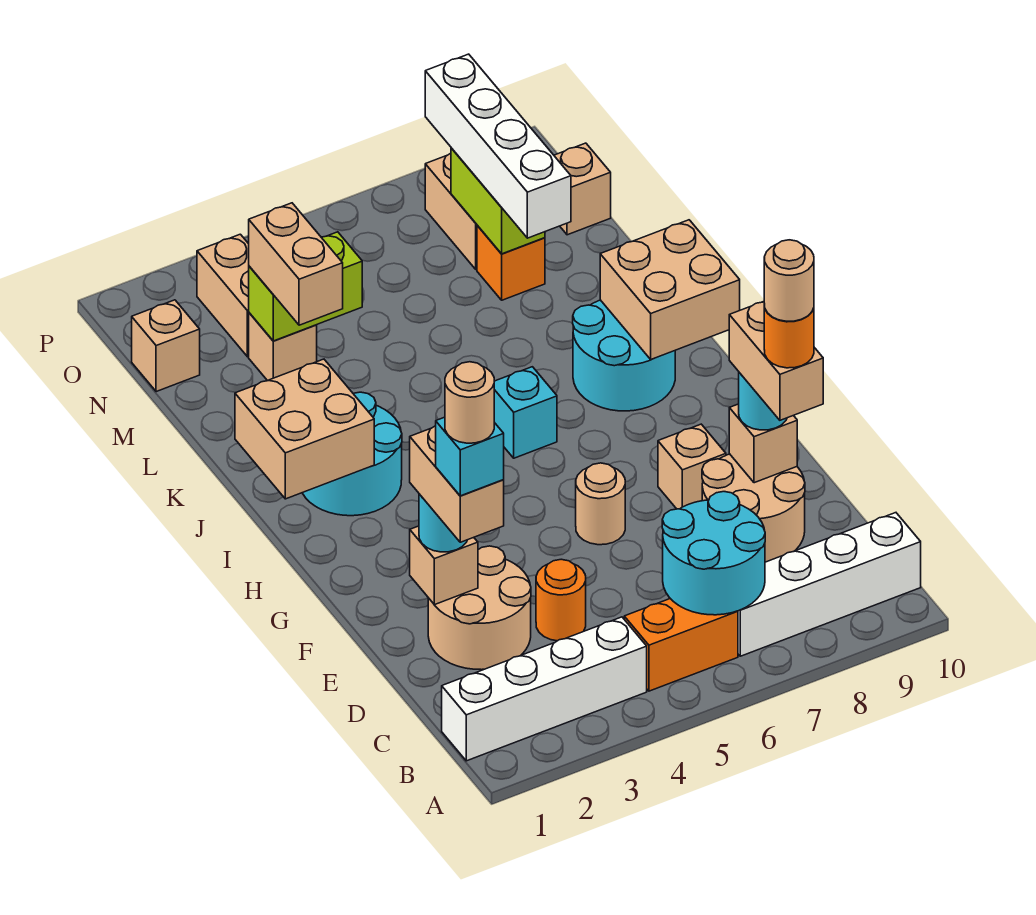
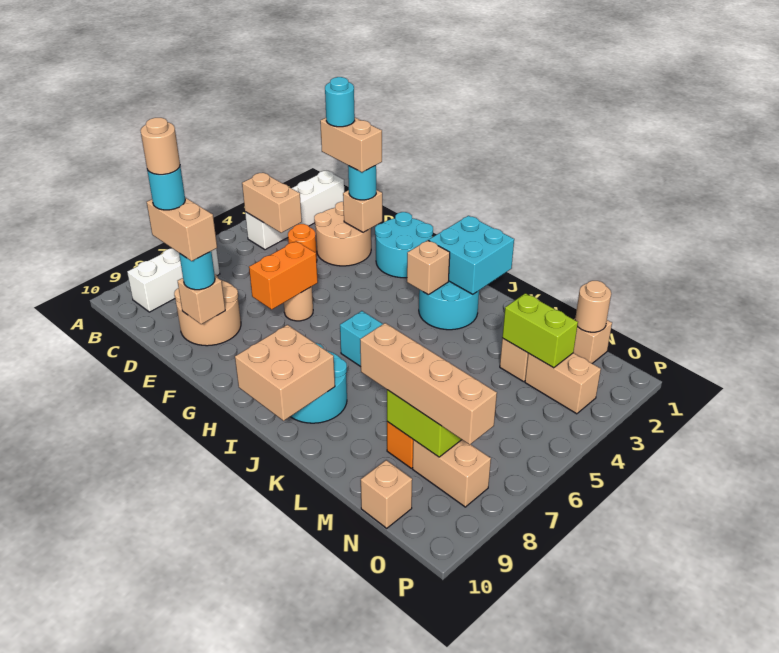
orange 1x2 brick [624,599,738,691] -> orange 1x2 brick moved to [249,241,318,309]
cyan 2x2 round brick [662,492,765,615] -> cyan 2x2 round brick moved to [375,212,433,278]
white 1x4 brick [738,513,921,656] -> white 1x3 brick [127,248,220,312]
cyan 1x1 brick [436,417,504,496] -> cyan 1x1 round brick [325,77,355,127]
tan 1x1 round brick [445,362,494,443] -> tan 1x1 round brick moved to [575,281,611,332]
orange 1x1 round brick [764,304,814,368] -> cyan 1x1 round brick [147,167,185,210]
tan 1x1 brick [658,424,726,509] -> tan 1x1 brick moved to [407,240,450,295]
tan 2x2 brick [235,359,374,499] -> cyan 2x2 brick [429,216,514,294]
tan 1x2 brick [249,203,343,325] -> tan 1x2 brick moved to [242,173,302,233]
white 1x4 brick [425,54,571,238] -> tan 1x4 brick [360,323,497,445]
lime 1x2 brick [249,232,362,341] -> lime 1x2 brick turned to [502,293,578,368]

